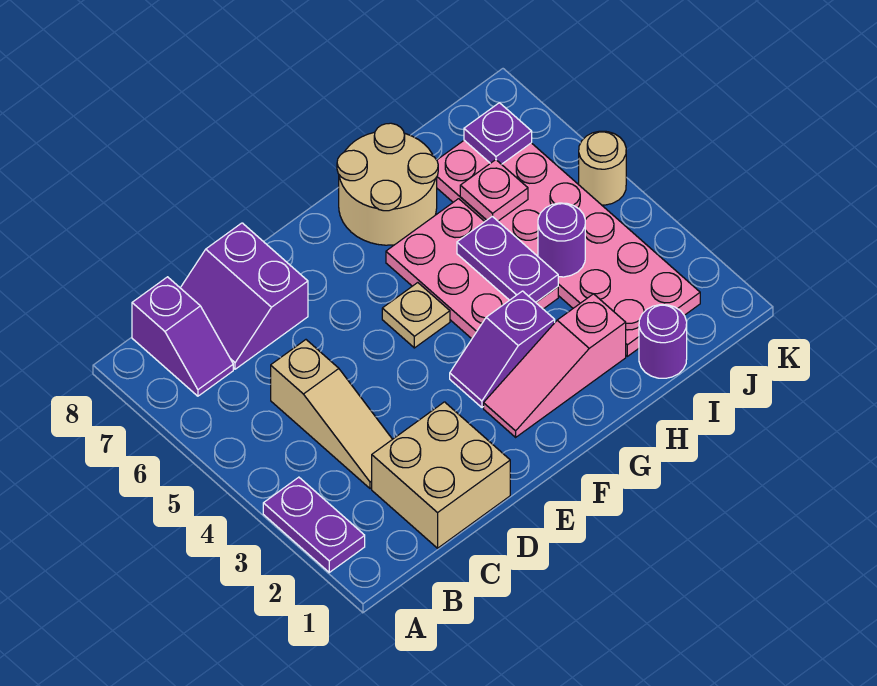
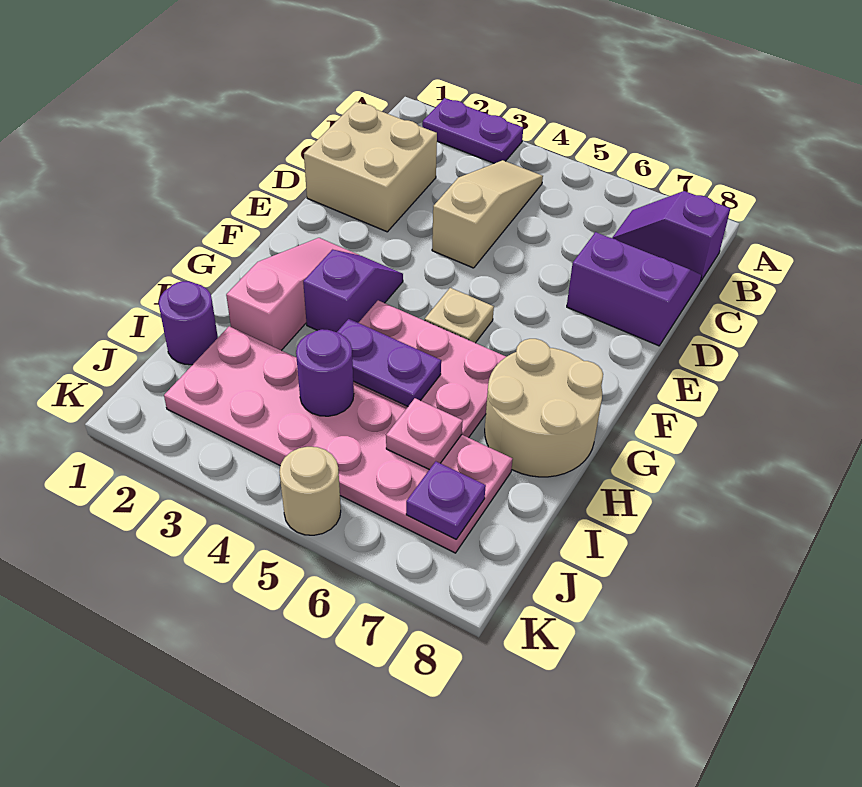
tan 1x3 slope [271,340,392,489] -> tan 1x3 slope turned to [432,160,543,268]

